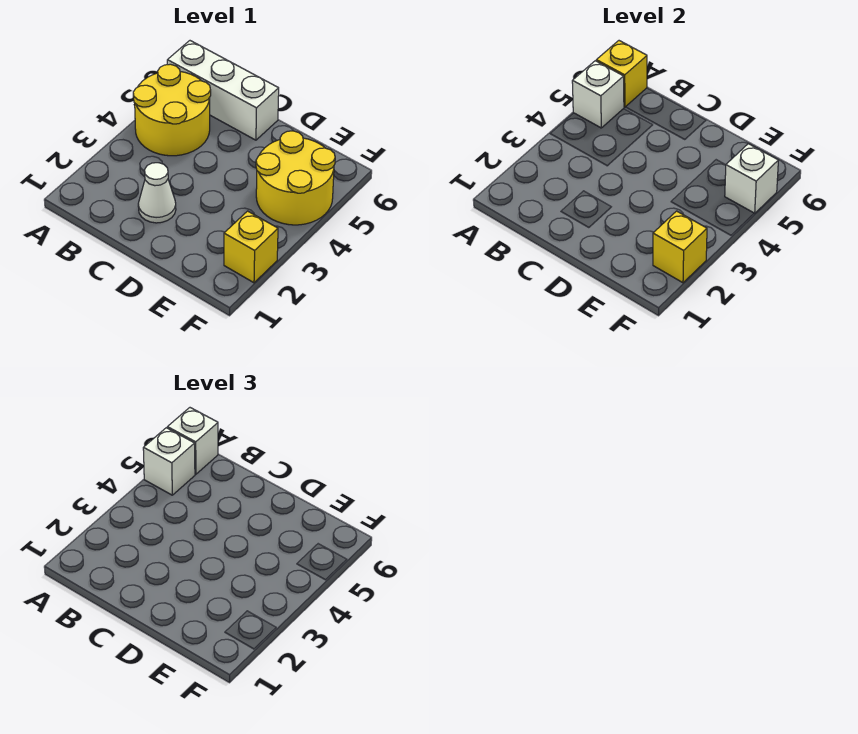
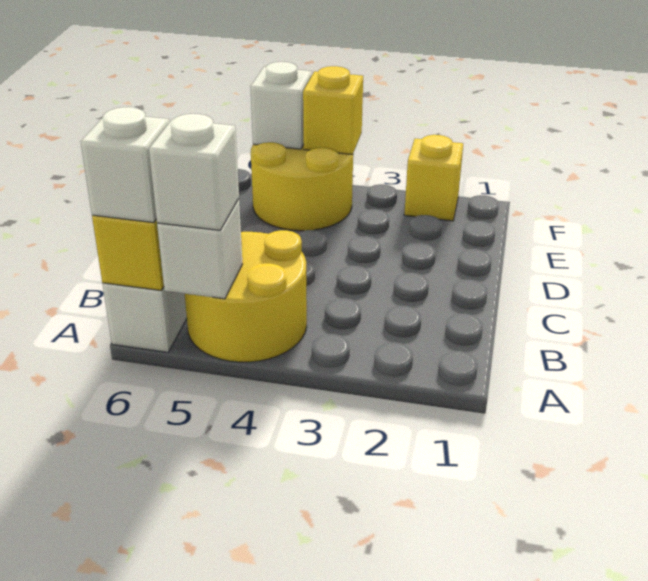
white 1x1 cone [138,163,176,223] -> none
yellow 1x1 brick [653,211,707,283] -> yellow 1x1 brick moved to [303,66,363,155]

